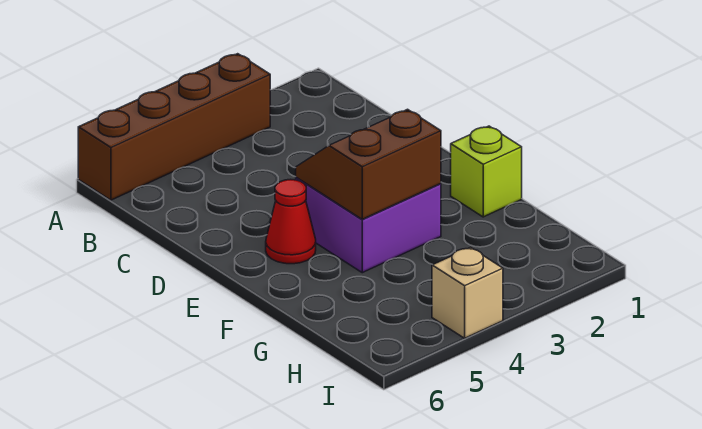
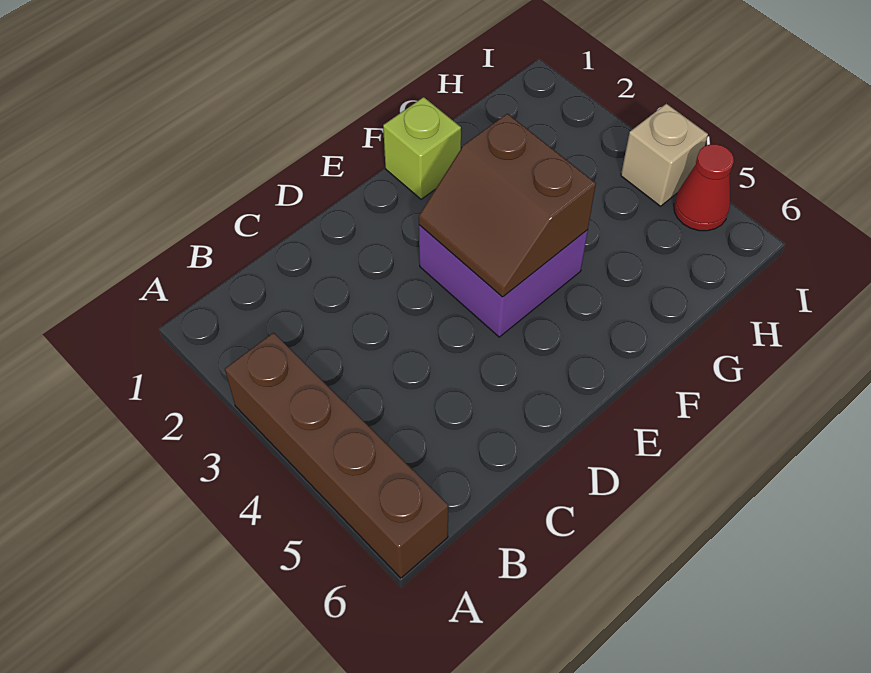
red 1x1 cone [266,179,316,264] -> red 1x1 cone moved to [674,144,734,231]

